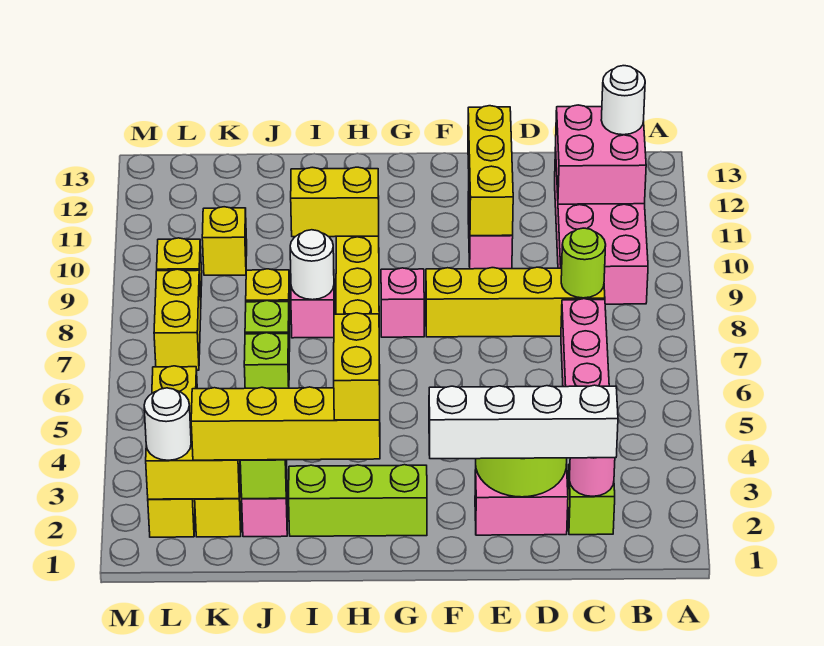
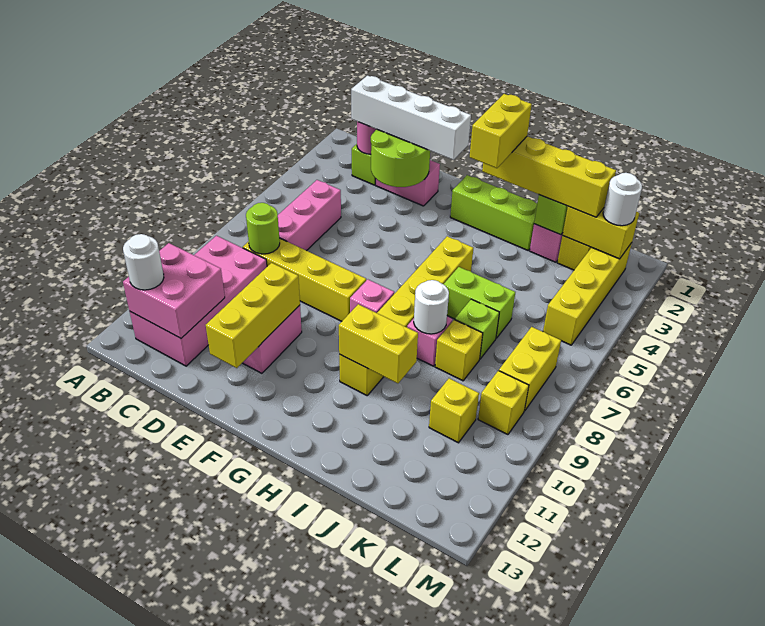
lime 1x1 brick [244,333,289,388] -> lime 1x2 brick [443,267,515,338]

